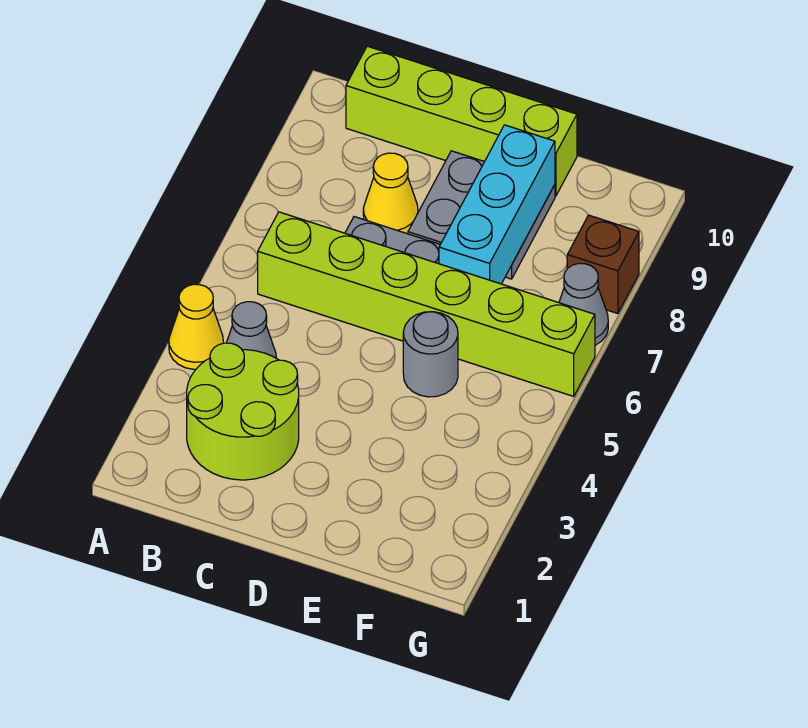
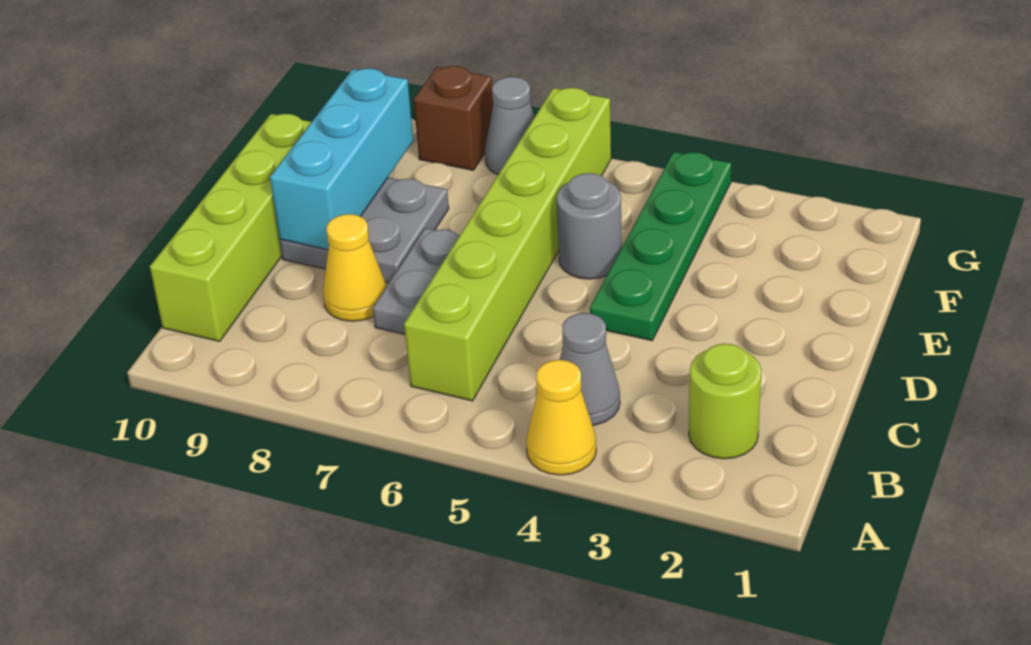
lime 2x2 round brick [187,343,299,480] -> lime 1x1 round brick [689,344,761,459]
none -> green 1x4 plate [590,152,731,341]
cyan 1x3 brick [439,125,555,284] -> cyan 1x3 brick turned to [270,68,413,250]

